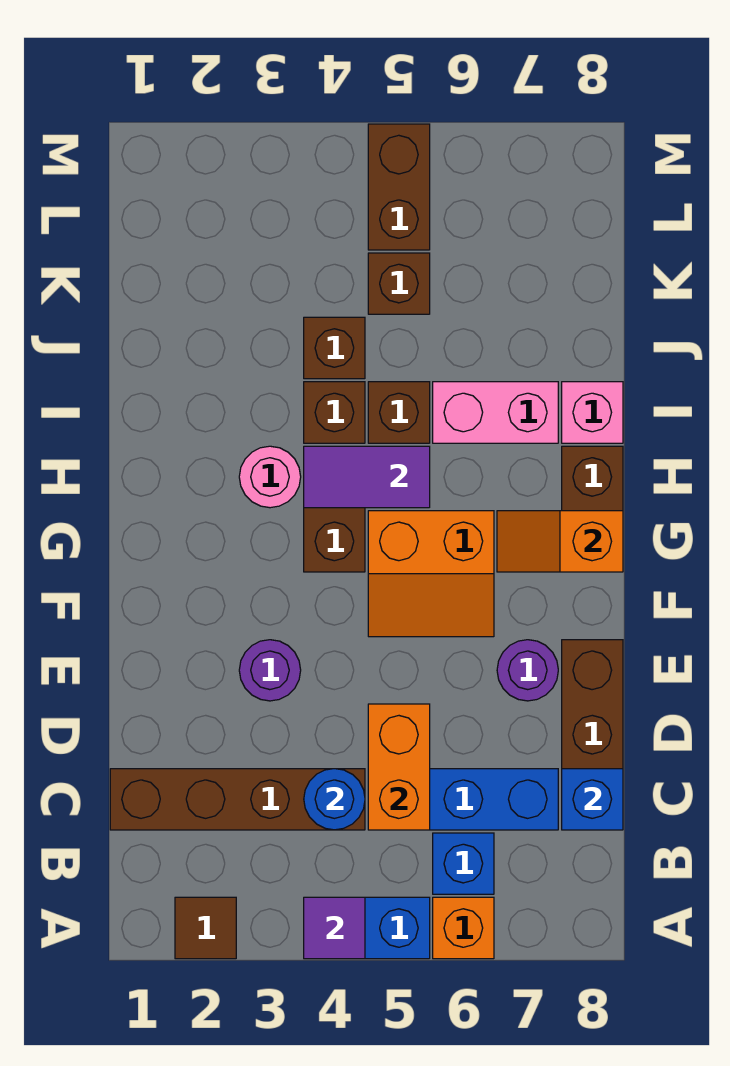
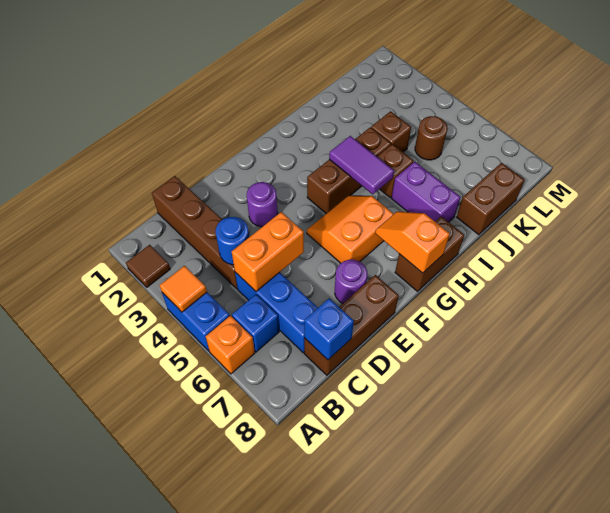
purple 1x1 tile [304,897,365,959] -> orange 1x1 tile [159,266,207,312]
orange 2x2 slope [368,511,494,637] -> orange 2x2 slope turned to [307,195,393,263]
pink 1x1 round brick [239,446,301,508] -> none
pink 1x2 brick [433,382,558,443] -> purple 1x2 brick [391,162,461,222]
pink 1x1 brick [562,382,623,443] -> none
brown 1x1 brick [368,253,430,314] -> brown 1x1 round brick [415,116,448,160]
brown 1x2 brick [368,124,430,250] -> brown 1x2 brick moved to [457,163,525,235]

